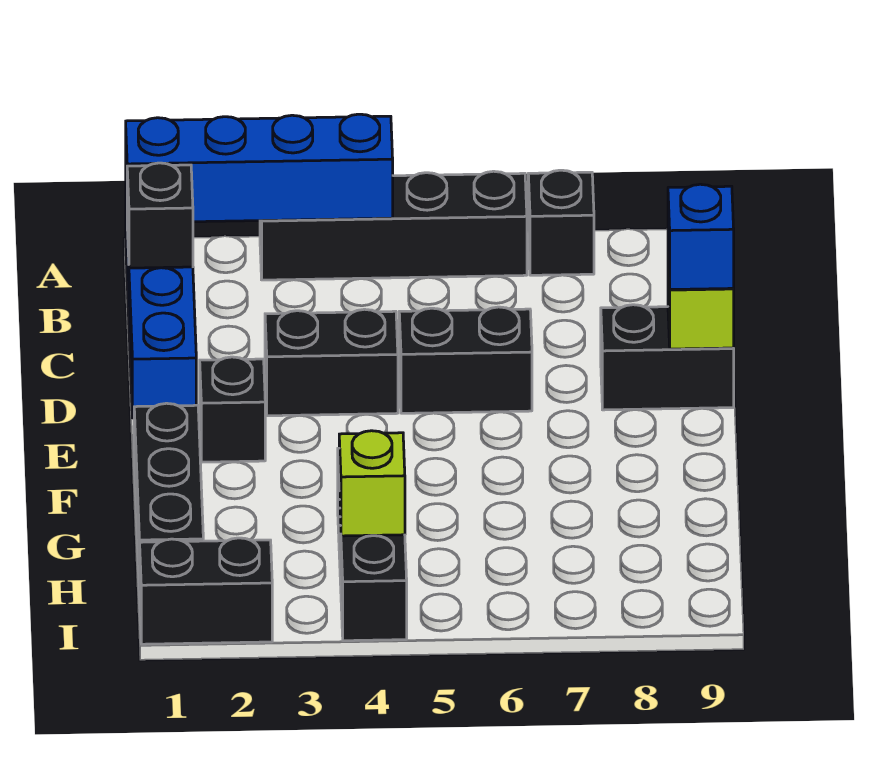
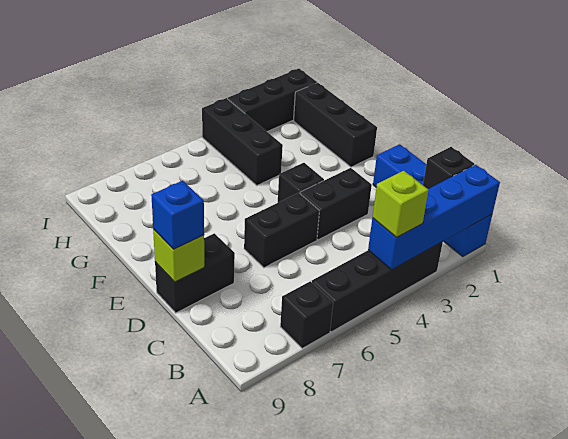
black 1x1 brick [200,357,265,462] -> black 1x1 brick moved to [278,163,324,202]
lime 1x1 brick [339,431,405,536] -> lime 1x1 brick moved to [372,171,429,238]
black 1x2 brick [140,538,272,644] -> black 1x3 brick [228,69,317,132]

